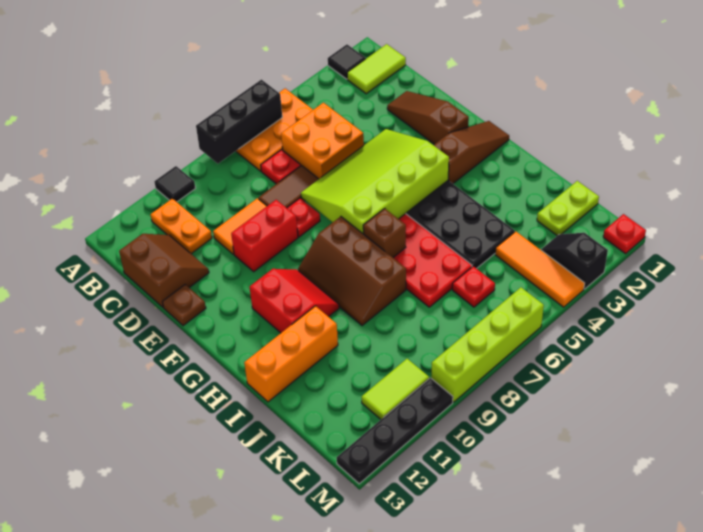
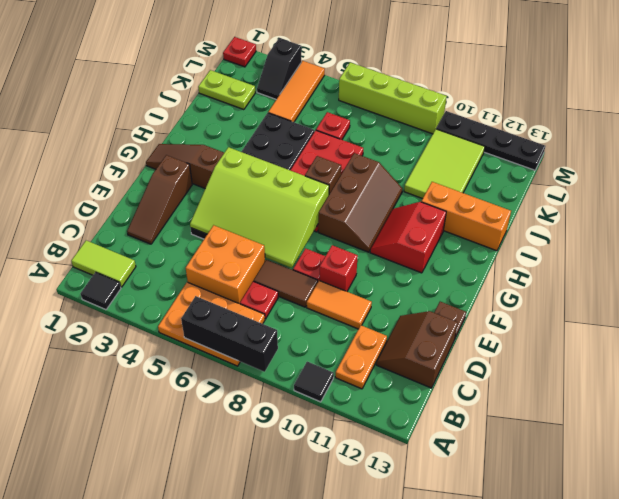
red 1x2 brick [231,200,298,272] -> red 1x1 brick [320,245,358,291]
lime 1x2 tile [362,359,429,419] -> lime 2x3 tile [404,129,485,199]

